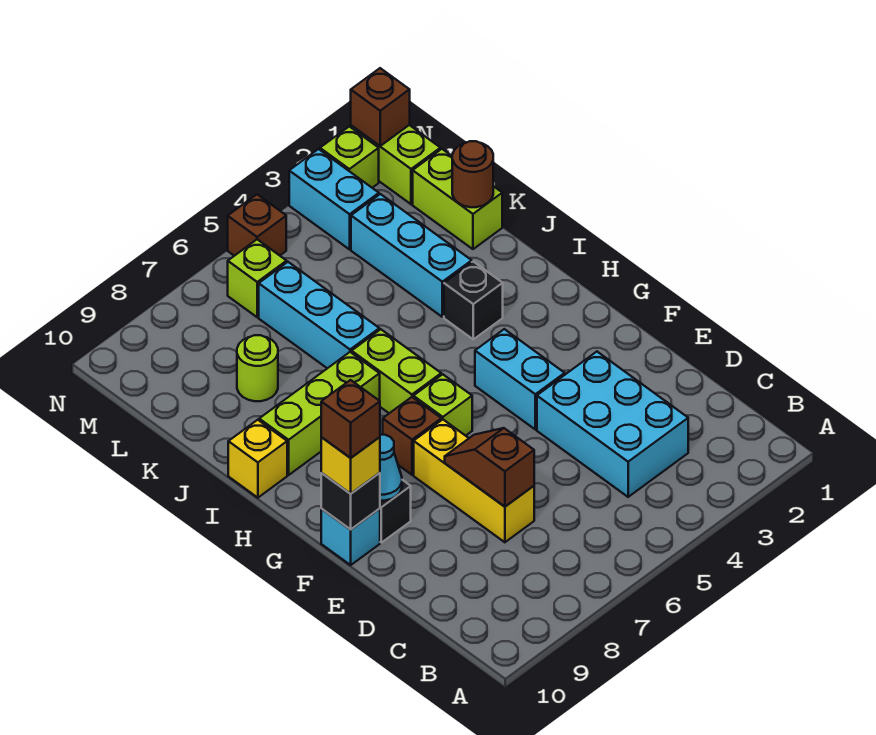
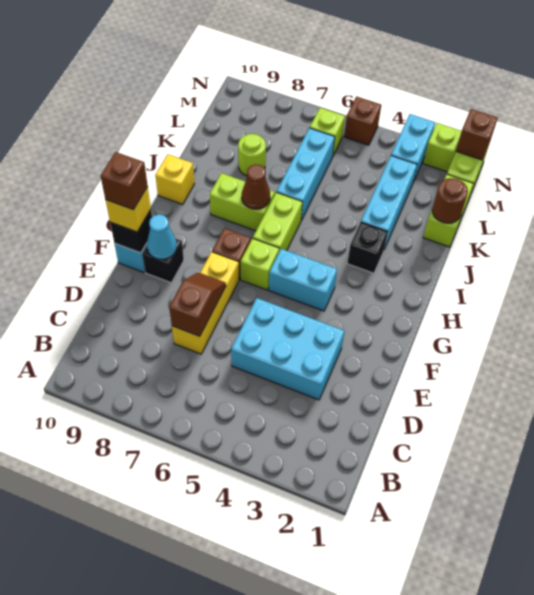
cyan 2x3 brick [537,352,688,497] -> cyan 2x3 brick turned to [231,298,345,400]
cyan 1x2 brick [475,329,565,429] -> cyan 1x2 brick turned to [269,249,337,311]
lime 1x3 brick [259,352,380,475] -> lime 1x2 brick [210,173,275,231]
none -> brown 1x1 cone [242,164,270,209]

